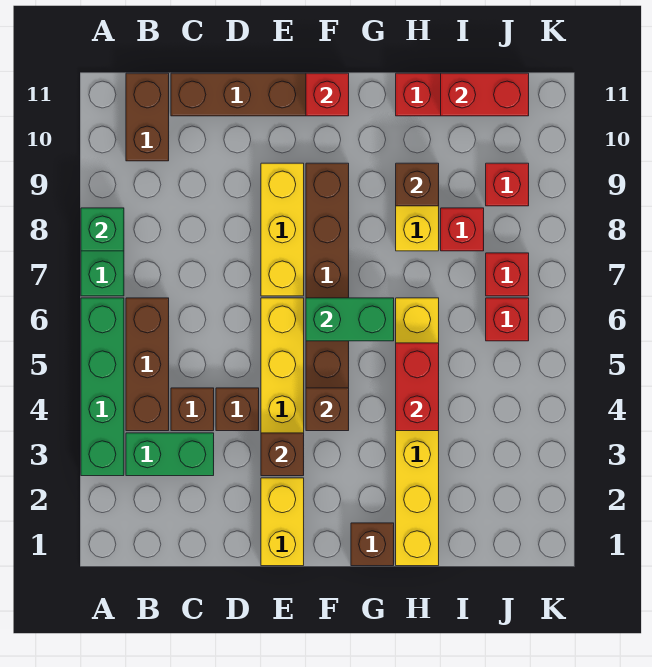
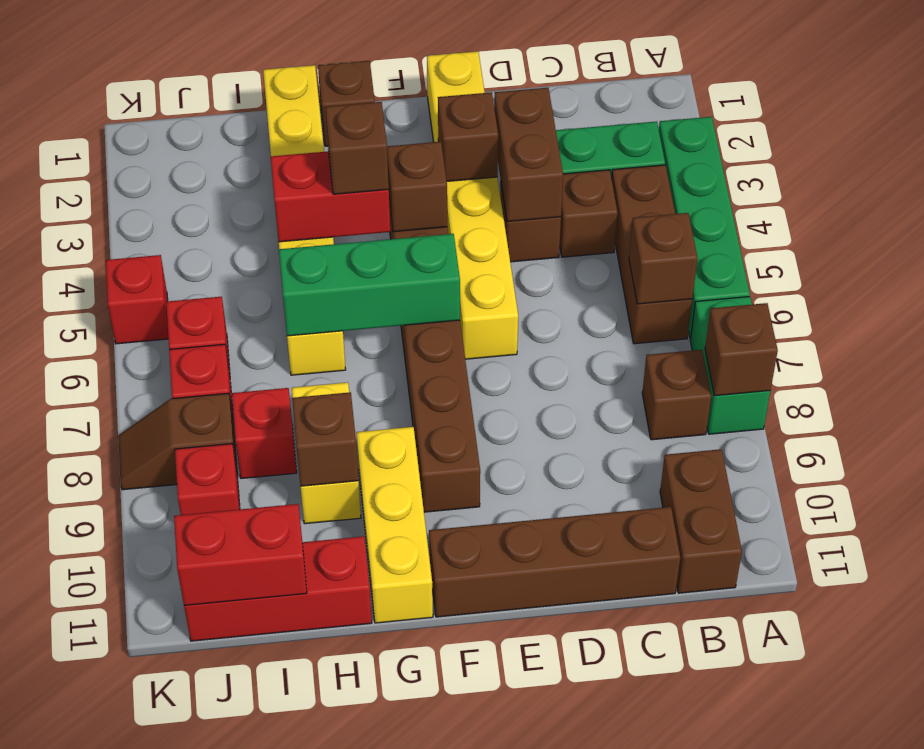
green 1x1 brick [81,208,124,251] -> brown 1x1 brick [705,303,778,396]
none -> brown 1x1 brick [629,213,697,304]
none -> brown 1x1 brick [642,350,711,440]
none -> brown 1x2 brick [494,88,563,222]
yellow 1x3 brick [261,163,304,296] -> yellow 1x3 brick moved to [356,427,433,623]
green 1x2 brick [306,298,394,341] -> green 1x3 brick [279,234,460,336]
red 1x1 brick [306,73,349,116] -> red 1x1 brick moved to [106,255,168,344]
none -> brown 1x1 brick [325,102,389,194]
red 1x2 brick [396,343,439,431] -> red 1x2 brick turned to [271,151,390,242]
none -> brown 1x2 slope [118,393,237,490]

